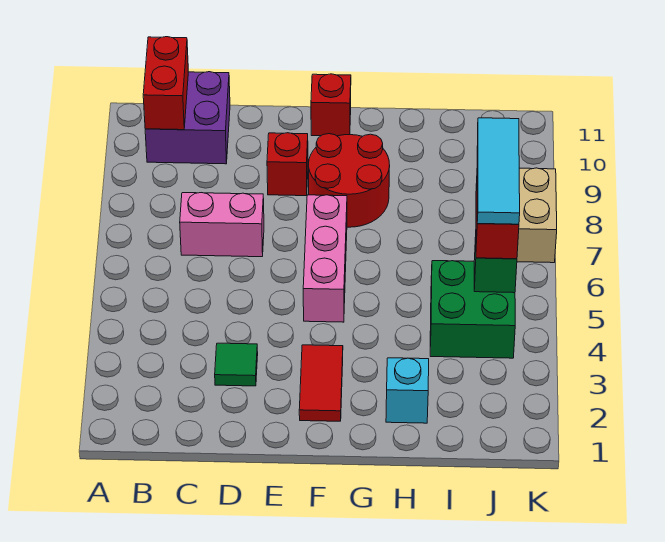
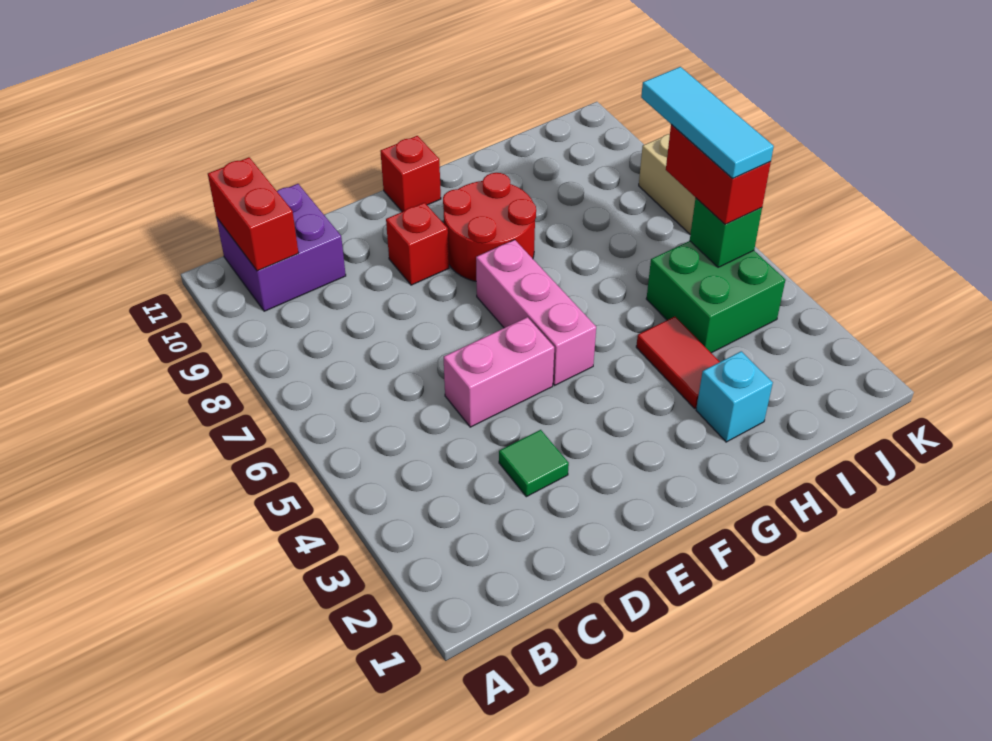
pink 1x2 brick [180,193,264,257] -> pink 1x2 brick moved to [444,317,554,427]
red 1x2 tile [299,345,343,421] -> red 1x2 tile moved to [636,317,720,408]

